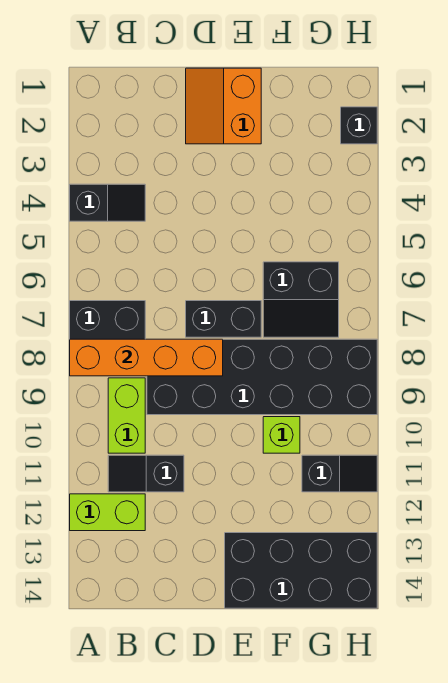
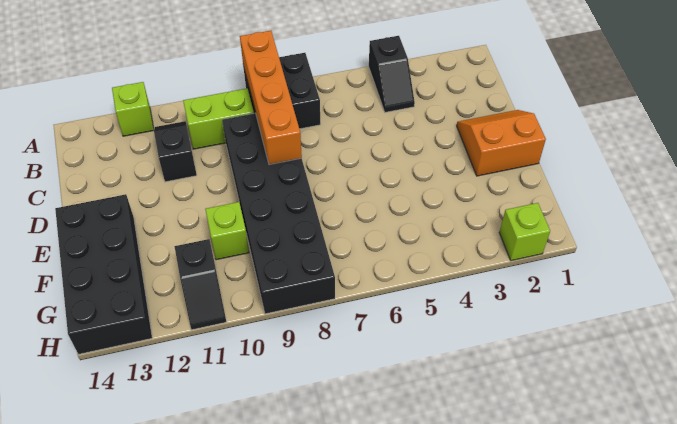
lime 1x2 brick [70,494,145,531] -> lime 1x1 brick [112,82,154,136]
black 1x2 brick [186,301,261,337] -> none
black 2x2 slope [263,262,339,337] -> none
black 1x1 brick [341,107,377,144] -> lime 1x1 brick [499,203,550,261]

